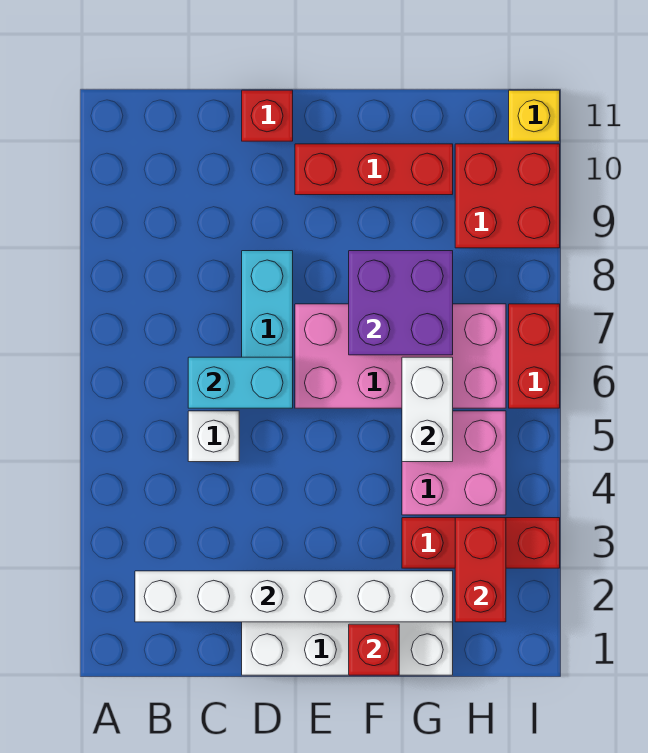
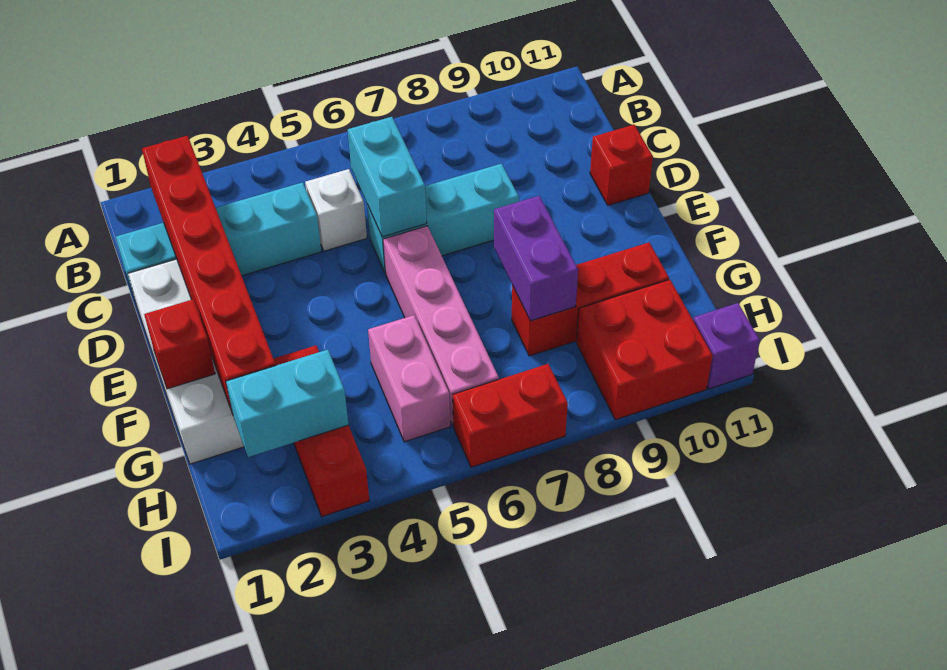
white 1x6 brick [135,571,453,622] -> red 1x6 brick [142,136,276,414]
none -> cyan 1x4 brick [116,182,322,300]
pink 2x4 brick [295,304,506,408] -> pink 1x4 brick [383,226,499,425]
red 1x3 brick [295,144,453,195] -> red 1x3 brick turned to [512,243,669,356]
purple 2x2 brick [349,251,453,355] -> purple 1x2 brick [494,196,578,321]
pink 2x2 brick [402,411,506,515] -> pink 1x2 brick [368,315,450,442]
white 1x2 brick [402,357,453,462] -> none
red 1x2 brick [455,518,506,622] -> cyan 1x2 brick [226,350,349,457]
yellow 1x1 brick [509,90,560,141] -> purple 1x1 brick [693,303,760,389]

